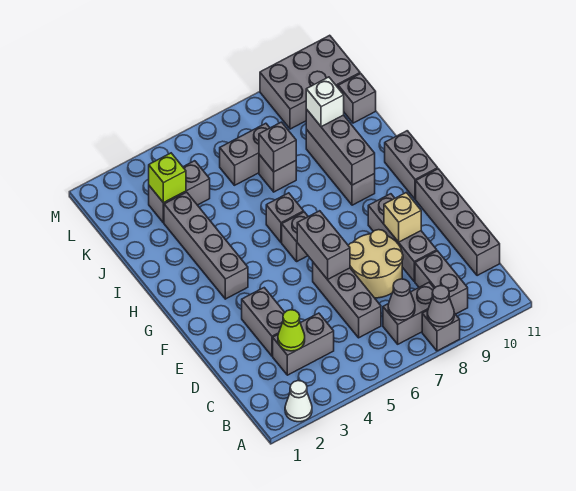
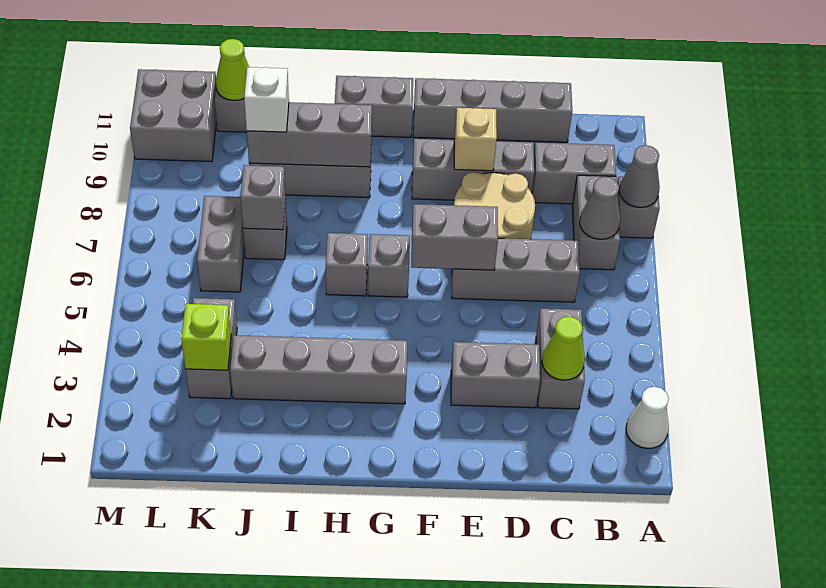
none -> lime 1x1 cone [216,39,249,101]
grey 2x3 brick [260,35,360,129] -> grey 2x2 brick [130,69,216,162]

